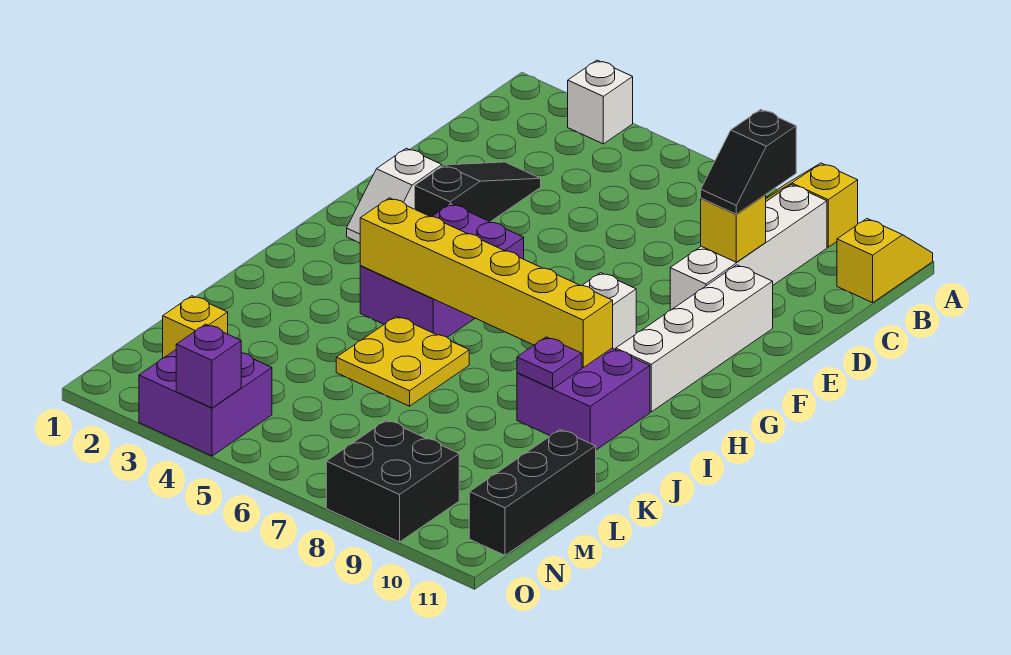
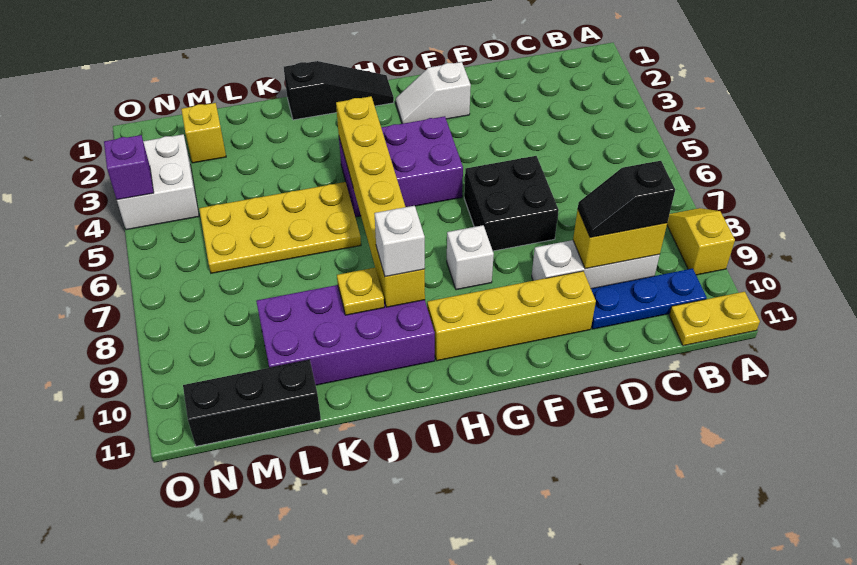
white 1x1 brick [568,60,633,144] -> white 1x1 brick moved to [374,206,425,277]
yellow 1x2 slope [837,219,933,303] -> yellow 1x2 plate [669,292,760,346]
white 1x4 brick [670,185,827,310] -> white 1x3 brick [532,240,660,288]
none -> blue 1x3 plate [591,268,707,329]
black 1x3 slope [415,162,541,222] -> black 1x3 slope moved to [284,61,394,120]
yellow 1x1 brick [701,195,766,262] -> yellow 1x2 brick [573,210,667,269]
white 1x4 brick [616,265,773,412] -> yellow 1x4 brick [427,271,596,361]
purple 2x2 brick [517,348,650,450] -> purple 2x4 brick [256,285,435,385]
yellow 2x2 plate [336,316,469,406] -> yellow 2x4 plate [199,182,361,273]
purple 1x1 plate [517,337,582,389] -> yellow 1x1 plate [337,268,384,315]
purple 2x2 brick [139,350,272,456] -> white 2x2 brick [117,134,199,230]
black 2x2 brick [326,420,459,542] -> black 2x2 brick moved to [464,156,559,251]

